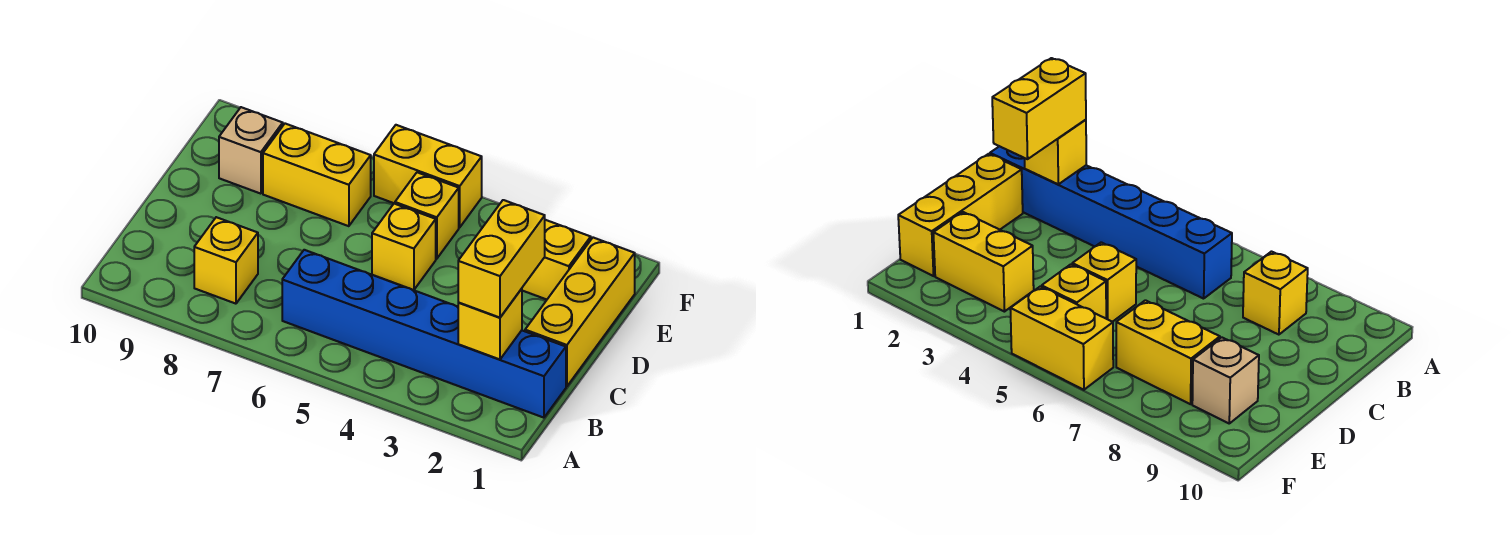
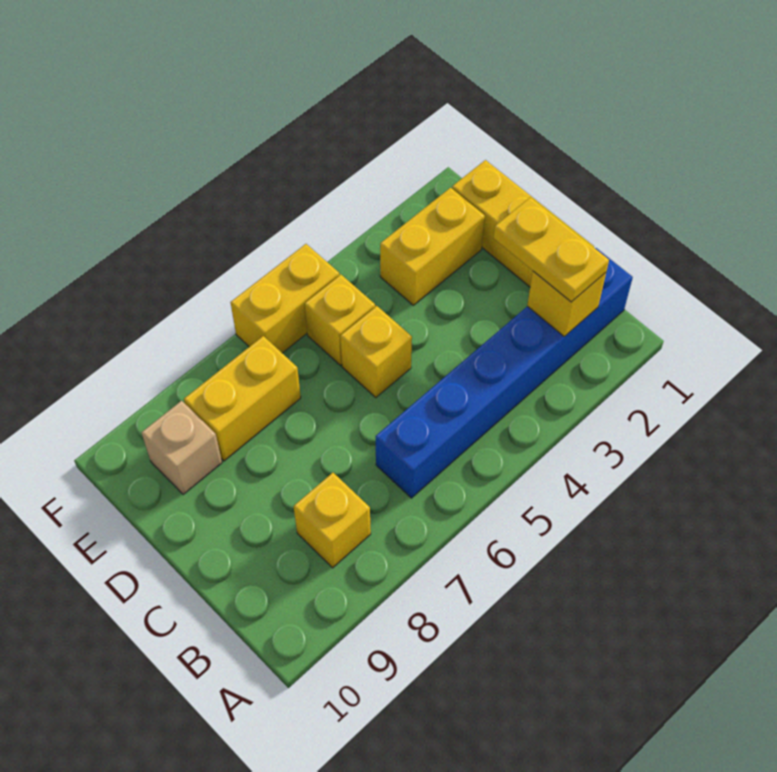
yellow 1x2 brick [458,200,545,318] -> yellow 1x2 plate [494,197,609,302]

